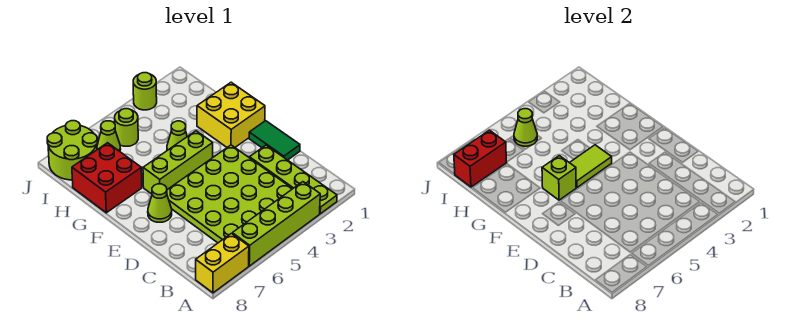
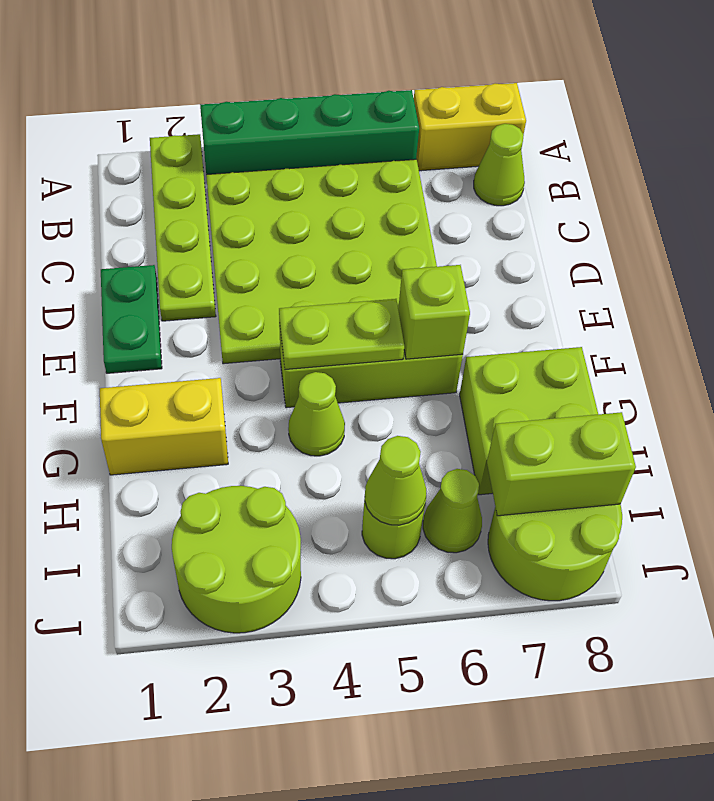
lime 1x4 brick [232,182,320,266] -> green 1x4 brick [200,90,419,175]
green 1x2 tile [249,121,300,160] -> green 1x2 plate [101,265,162,373]
lime 1x1 cone [148,184,172,222] -> lime 1x1 cone moved to [474,124,525,206]
yellow 2x2 brick [197,82,265,147] -> yellow 1x2 brick [100,378,228,475]
lime 1x2 tile [570,145,612,188] -> lime 1x2 plate [279,299,404,369]
red 2x2 brick [72,143,142,213] -> lime 2x2 brick [460,347,598,495]
red 1x2 brick [454,130,507,187] -> lime 1x2 brick [487,412,636,516]
lime 1x1 round brick [133,73,157,110] -> lime 2x2 round brick [172,486,301,633]

